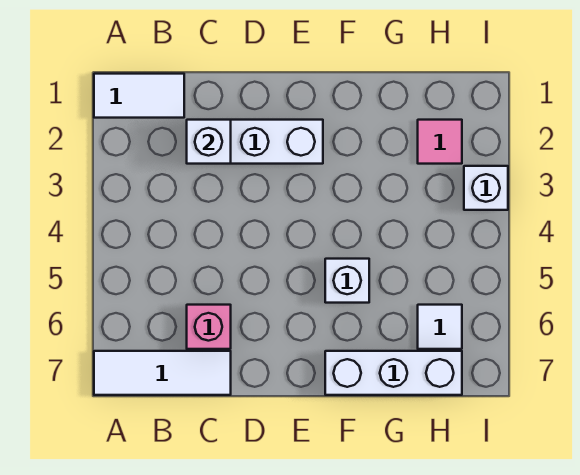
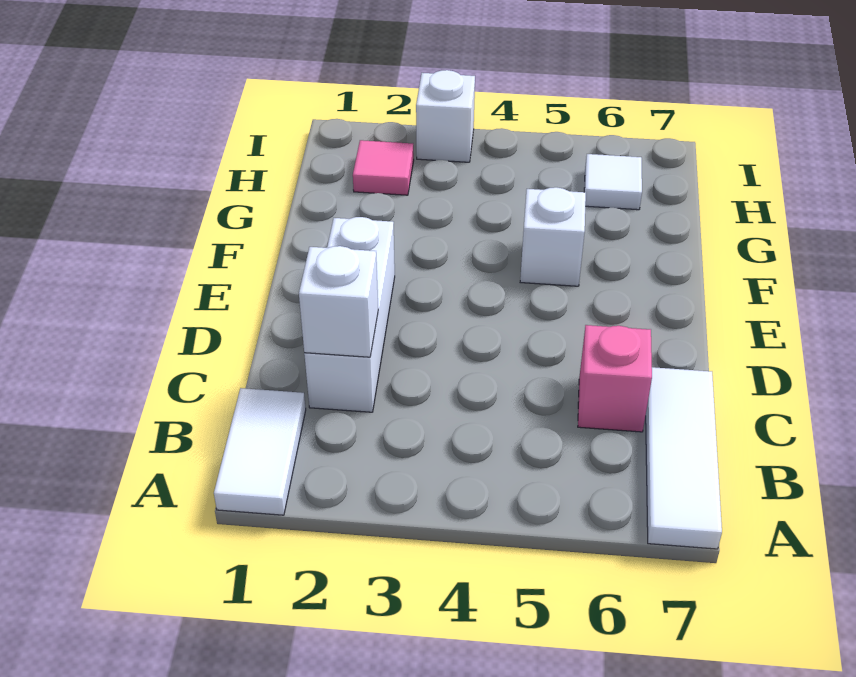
white 1x3 brick [325,351,462,395] -> none

